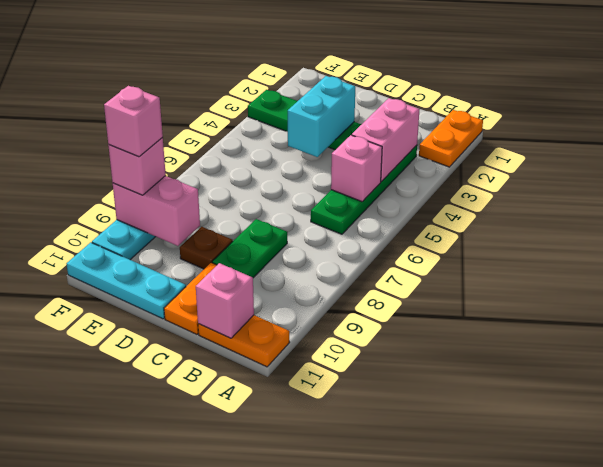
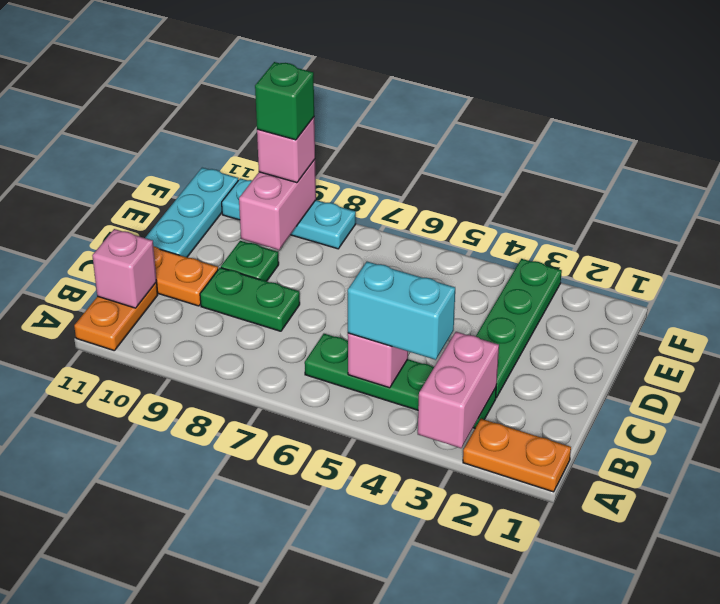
pink 1x2 brick [352,98,420,182] -> pink 1x2 brick turned to [418,332,499,448]
cyan 1x2 brick [288,76,355,157] -> cyan 1x2 brick moved to [348,262,455,360]
brown 1x1 plate [180,227,233,269] -> green 1x1 plate [221,241,279,281]
pink 1x1 brick [104,86,163,157] -> green 1x1 brick [255,62,314,140]

